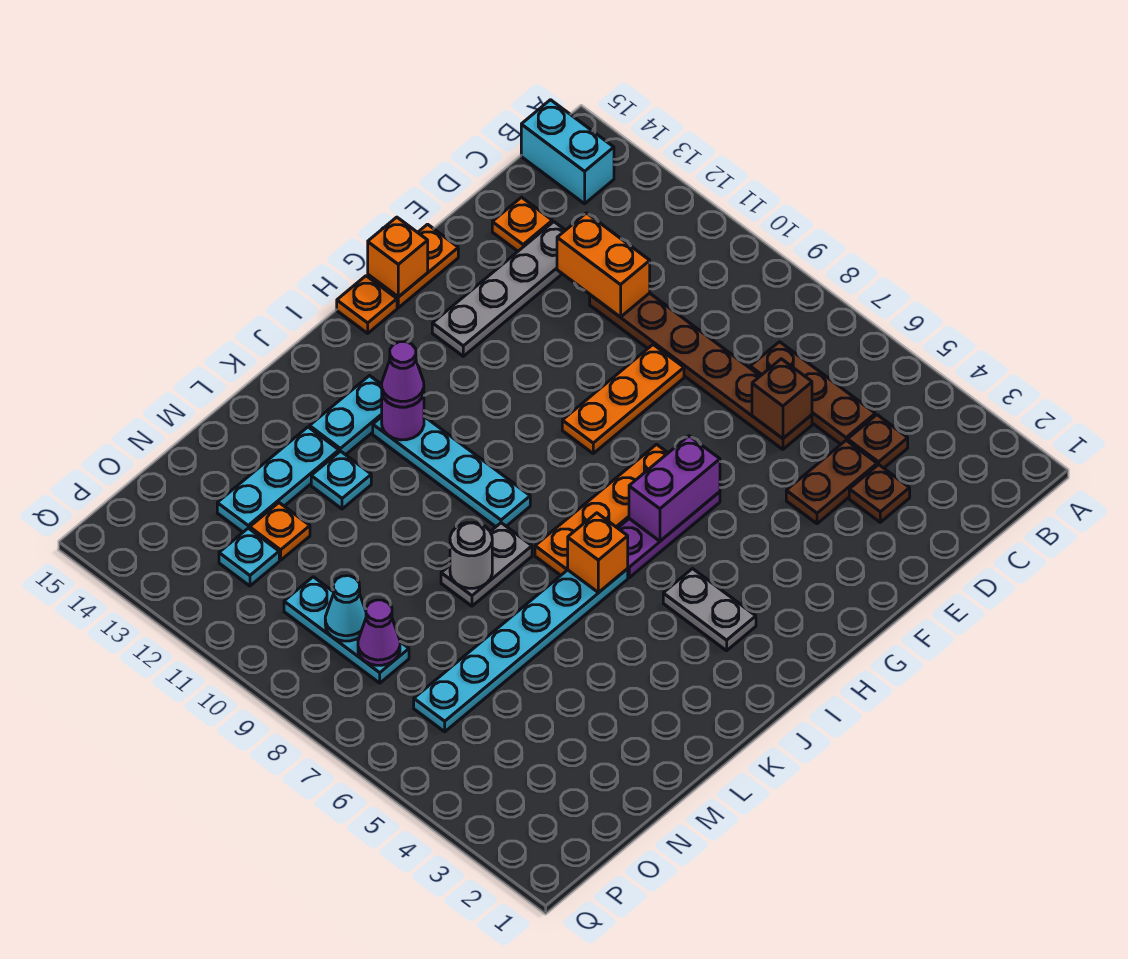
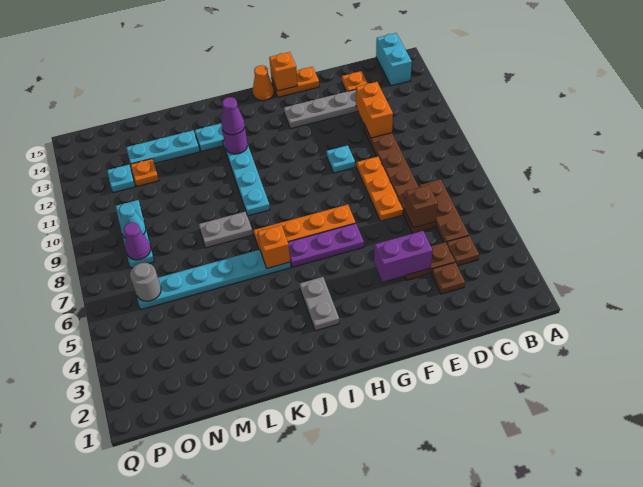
orange 1x3 plate [562,345,684,453] -> orange 1x3 plate turned to [357,157,403,221]
purple 1x2 brick [629,436,720,541] -> purple 1x2 brick moved to [374,231,433,282]
orange 1x1 plate [337,276,397,333] -> orange 1x1 cone [253,65,274,101]
grey 1x1 round brick [450,523,492,588] -> grey 1x1 round brick moved to [130,263,161,301]
cyan 1x1 plate [311,451,371,509] -> cyan 1x1 plate moved to [326,145,355,173]

